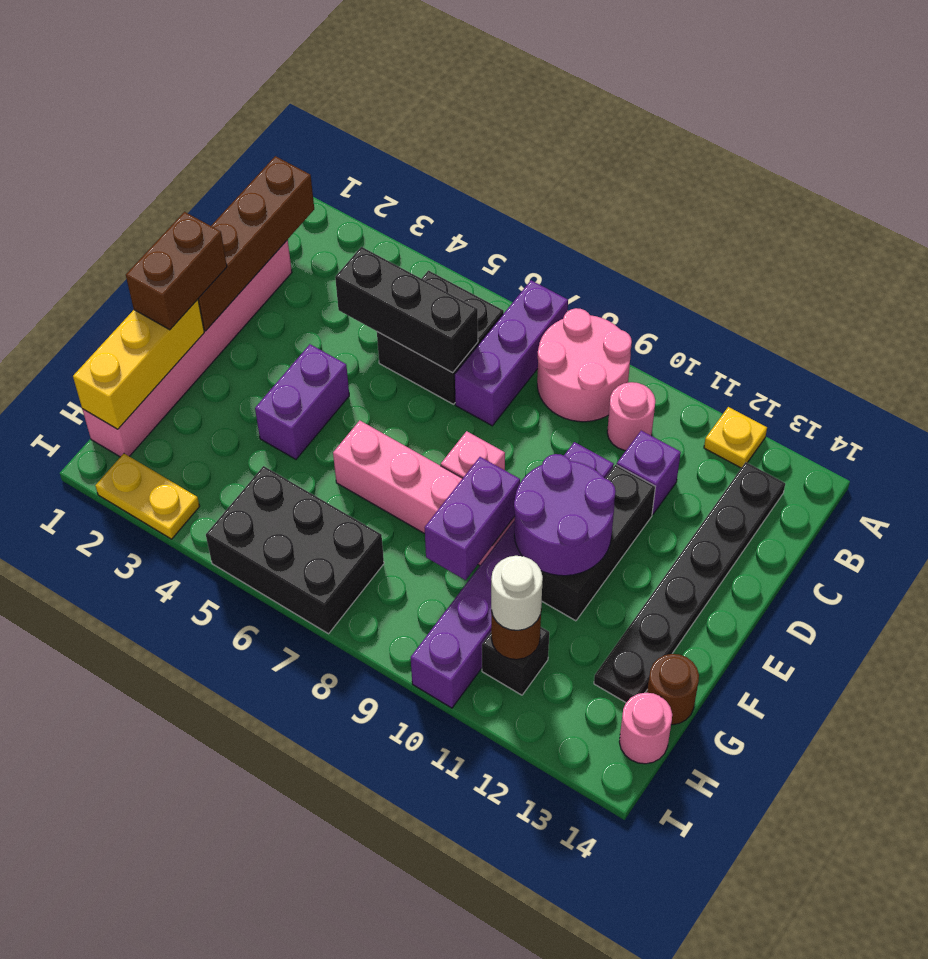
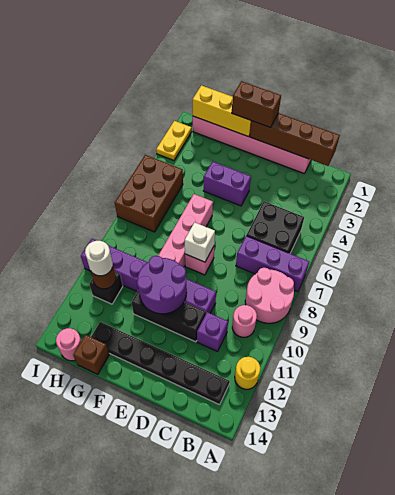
yellow 1x1 plate [704,407,767,468] -> yellow 1x1 round brick [235,357,260,389]
black 1x3 brick [335,247,478,373] -> none
none -> white 1x1 brick [185,222,215,262]
purple 1x2 brick [425,457,520,580] -> none
brown 1x1 round brick [647,654,699,725] -> brown 1x1 brick [73,335,109,374]
black 2x3 brick [206,466,384,634] -> brown 2x3 brick [115,155,183,232]

